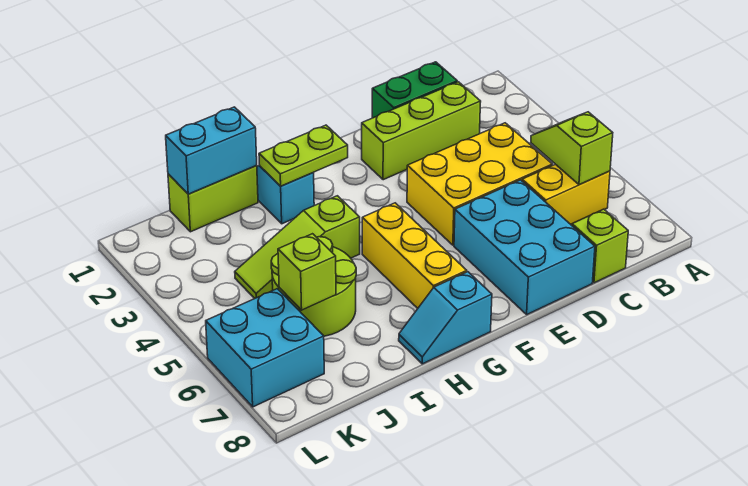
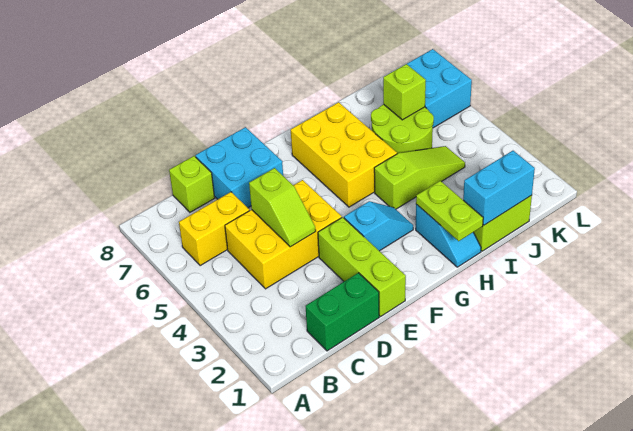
lime 1x2 slope [531,112,613,185] -> lime 1x2 slope moved to [249,168,316,247]
lime 1x3 brick [362,82,481,180] -> lime 1x3 brick turned to [318,217,406,317]
cyan 2x3 brick [454,180,595,314] -> cyan 2x2 brick [195,127,283,208]
lime 1x2 plate [259,125,348,186] -> lime 1x2 plate turned to [416,181,483,241]
yellow 1x3 brick [362,203,467,308] -> yellow 2x3 brick [291,102,397,207]
cyan 1x2 slope [399,272,492,364] -> cyan 1x2 slope moved to [344,201,413,251]

